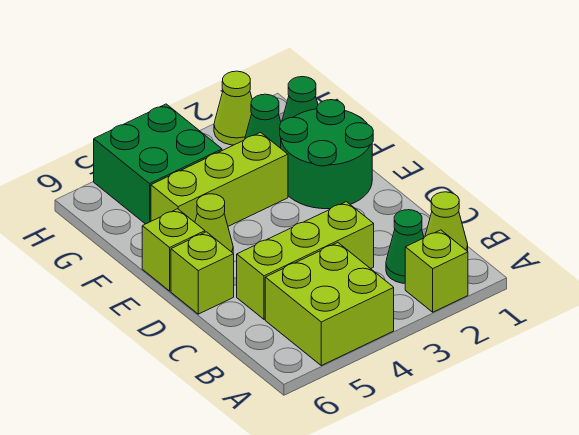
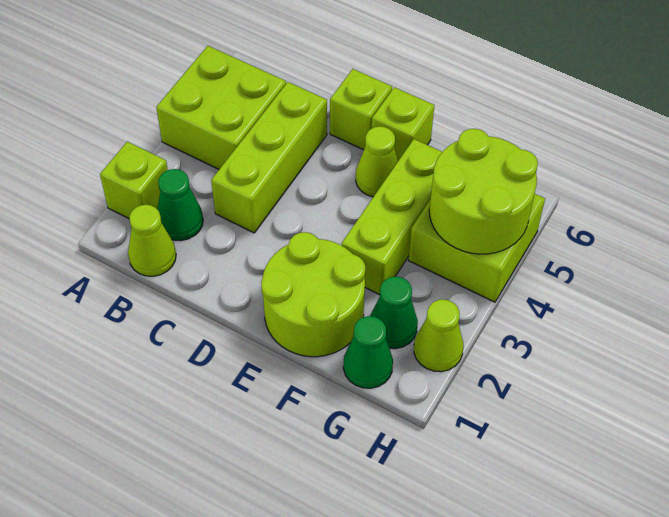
green 2x2 round brick [280,100,373,209] -> lime 2x2 round brick [261,232,365,357]
green 2x2 brick [94,104,222,224] -> lime 2x2 brick [409,194,545,302]
none -> lime 2x2 round brick [429,129,538,254]

